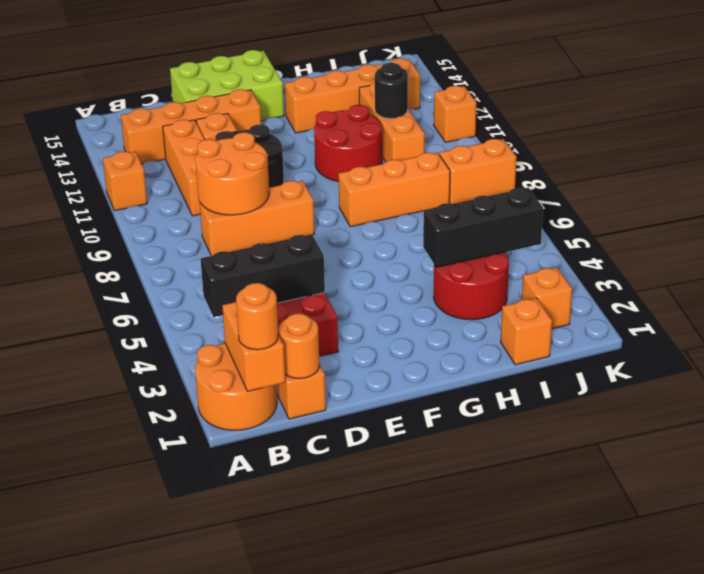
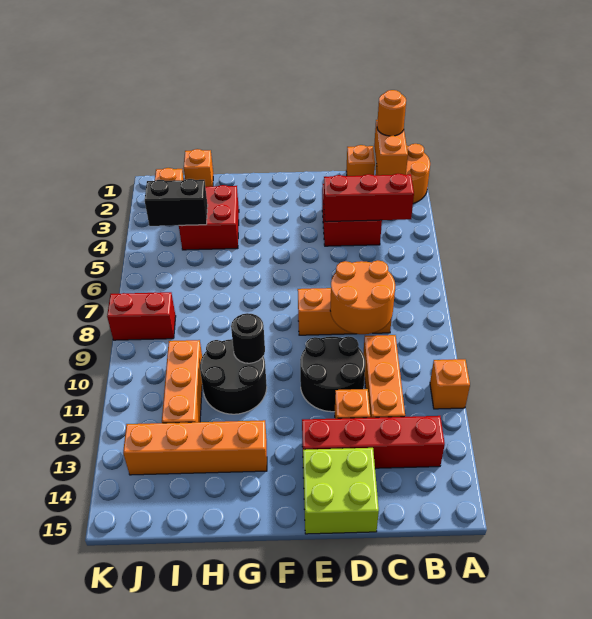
black 1x3 brick [201,234,325,317] -> red 1x3 brick [324,174,414,222]
orange 1x4 brick [121,89,261,164] -> red 1x4 brick [302,416,445,468]
orange 1x1 round brick [279,314,320,379] -> none
lime 2x3 brick [170,50,284,121] -> lime 2x2 brick [303,448,379,534]
orange 1x3 brick [339,153,450,227] -> none
red 2x2 round brick [314,105,382,181] -> black 2x2 round brick [200,339,267,414]
red 2x2 round brick [434,252,509,320] -> red 2x2 brick [179,185,239,250]
black 1x3 brick [423,188,543,267] -> black 1x2 brick [145,179,208,226]
black 1x1 round brick [375,63,408,119] -> black 1x1 round brick moved to [231,313,265,363]
orange 1x2 brick [439,139,517,204] -> red 1x2 brick [107,292,176,340]
orange 1x1 brick [434,86,476,142] -> none

